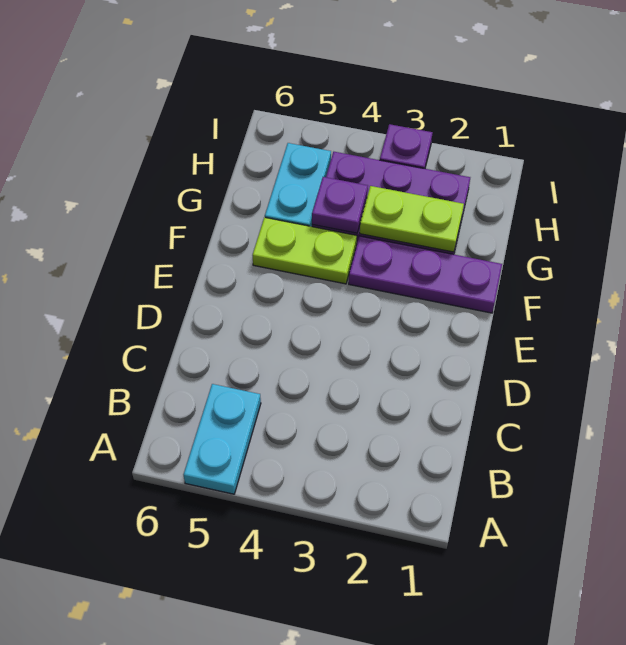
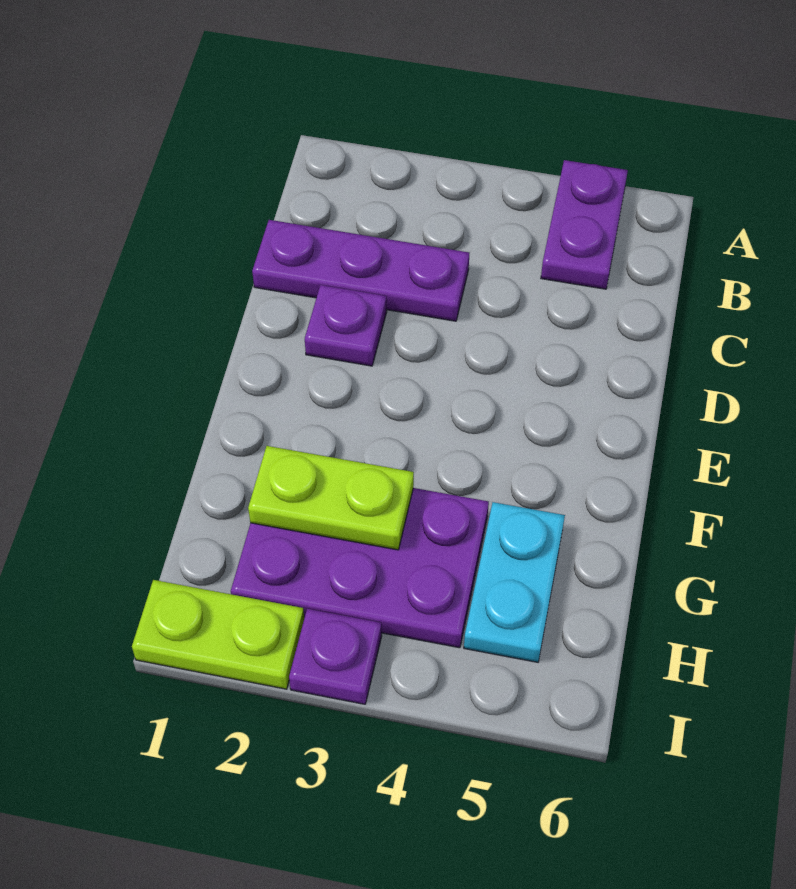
cyan 1x2 plate [183,384,261,494] -> purple 1x2 plate [541,160,628,289]
purple 1x3 plate [349,236,502,313] -> purple 1x3 plate moved to [252,220,469,321]
lime 1x2 plate [252,218,357,284] -> lime 1x2 plate moved to [132,580,304,689]
purple 1x1 plate [312,177,368,233] -> purple 1x1 plate moved to [305,285,387,366]

